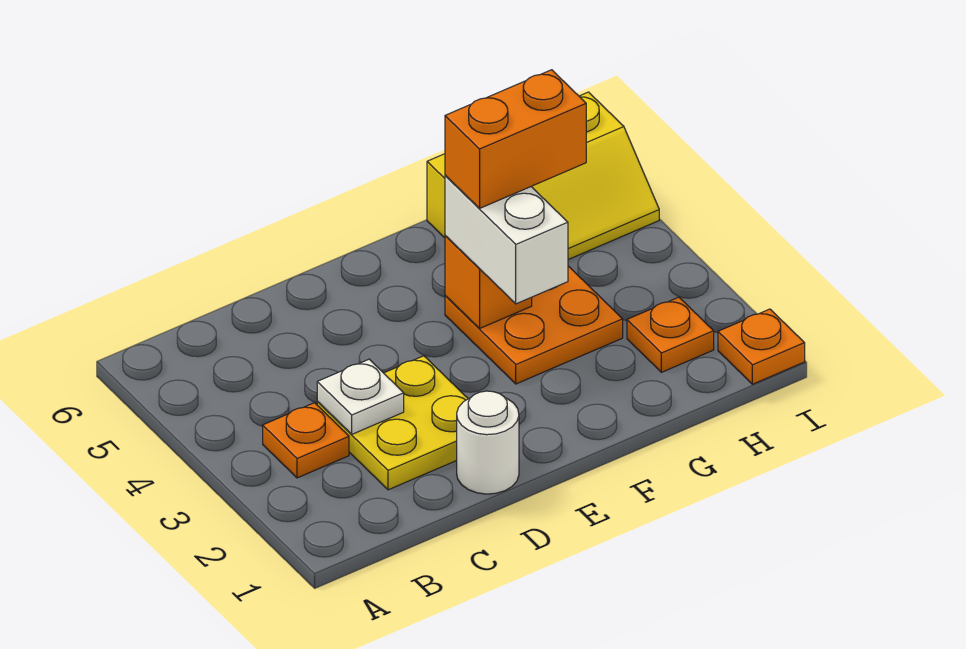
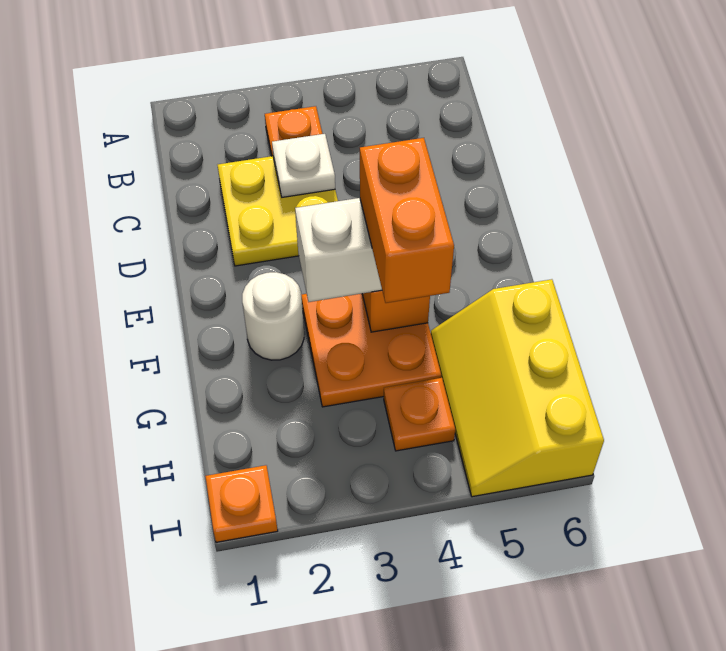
white 1x1 round brick [457,391,519,494] -> white 1x1 round brick moved to [242,272,304,360]
orange 1x1 plate [627,297,714,372] -> orange 1x1 plate moved to [384,378,455,451]

